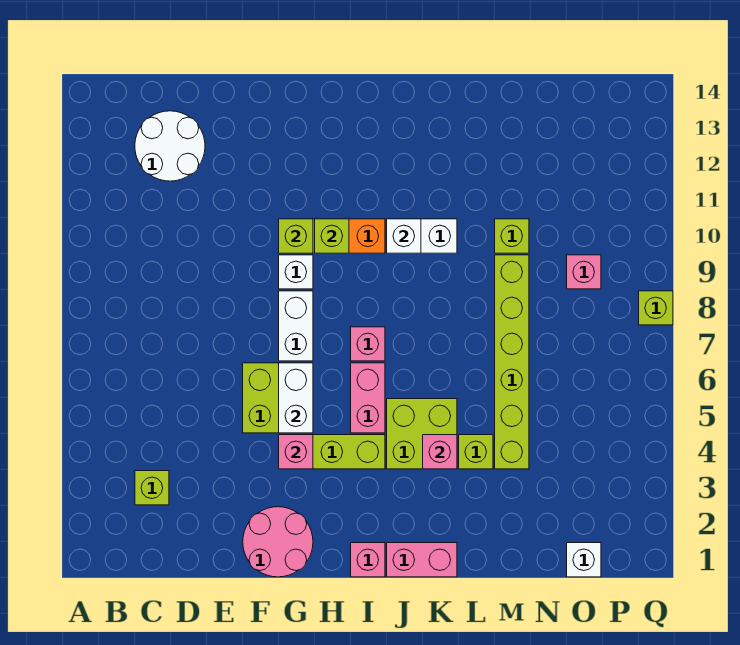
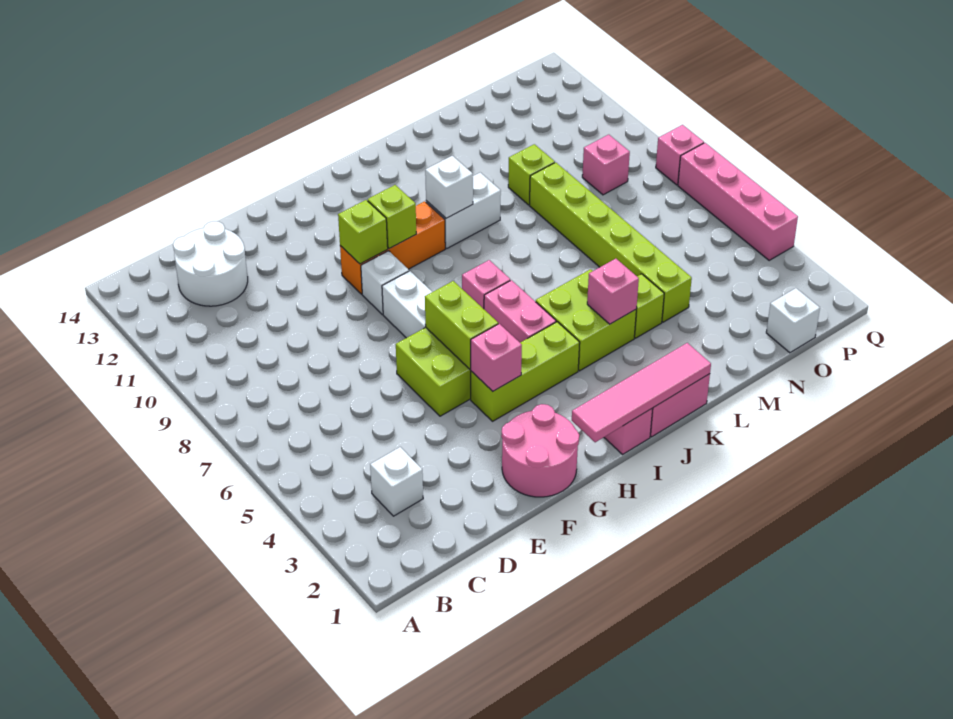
lime 1x1 brick [135,471,169,505] -> white 1x1 brick [370,447,423,516]
white 1x2 brick [279,363,313,433] -> lime 1x2 brick [425,281,498,369]
none -> pink 1x4 tile [572,343,711,442]
none -> pink 1x4 brick [678,143,798,260]
lime 1x1 brick [639,291,673,325] -> pink 1x1 brick [656,125,704,185]

